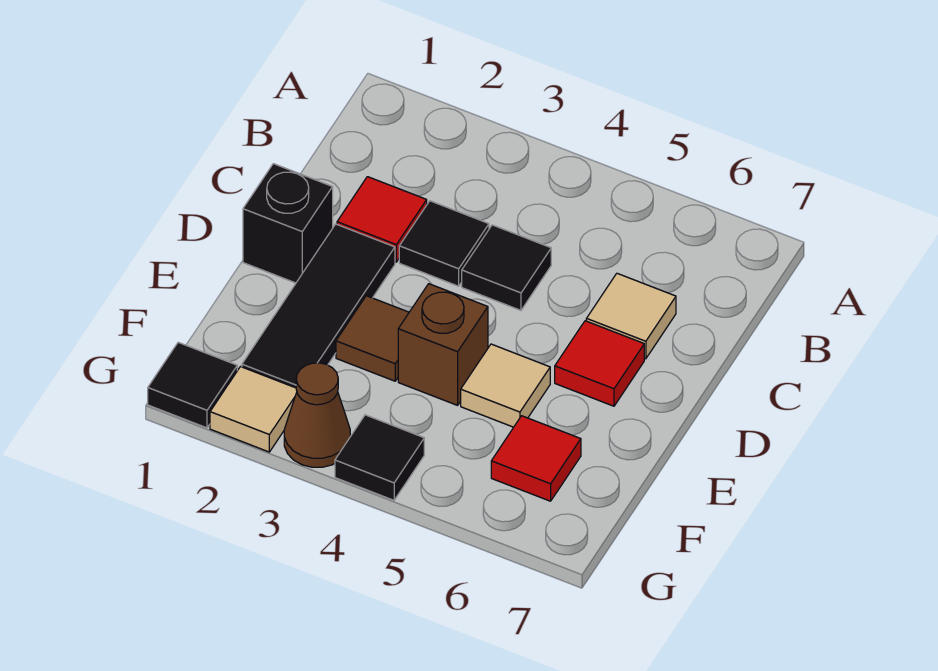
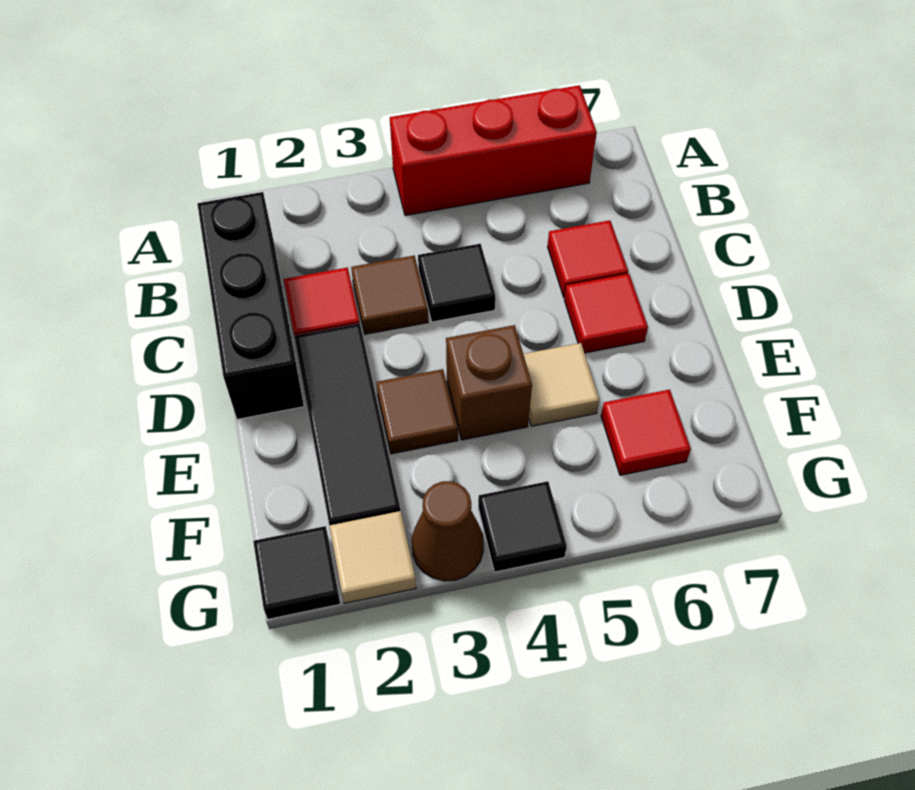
none -> red 1x3 brick [390,85,597,216]
black 1x1 tile [399,201,489,286] -> brown 1x1 tile [351,256,428,334]
tan 1x1 tile [586,273,676,359] -> red 1x1 tile [547,220,628,297]
black 1x1 brick [243,164,333,283] -> black 1x3 brick [197,192,304,419]

